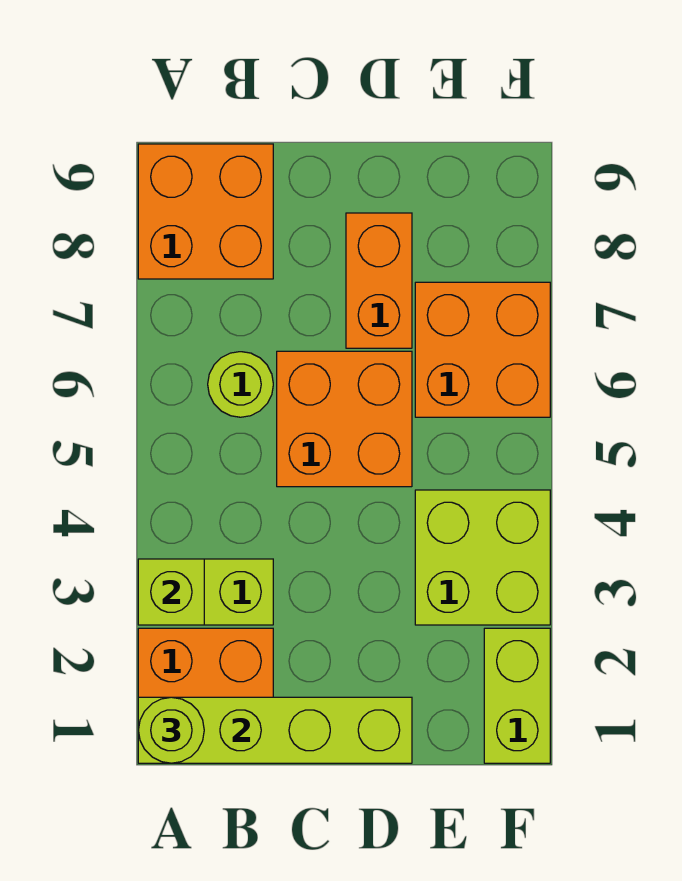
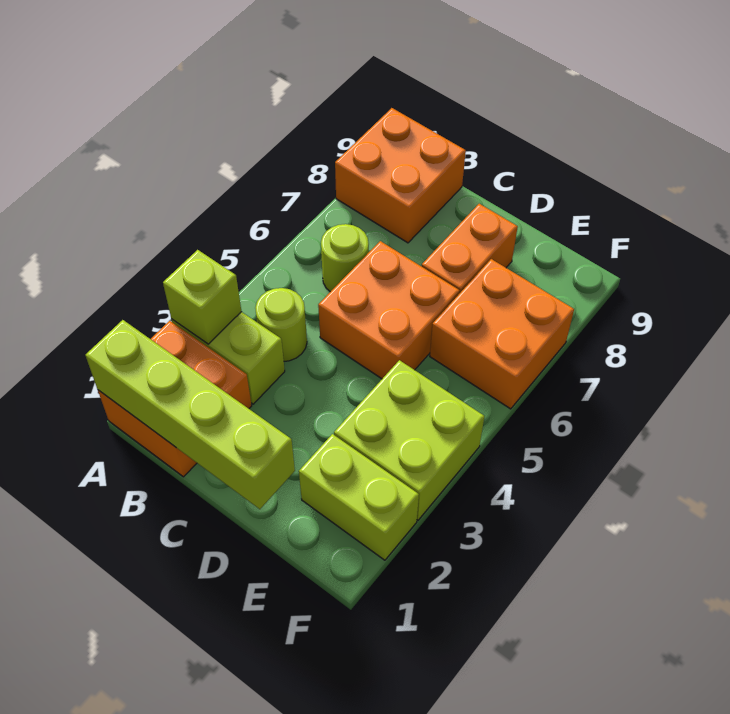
lime 1x1 round brick [138,697,204,763] -> lime 1x1 round brick moved to [255,288,307,361]
lime 1x2 brick [484,628,550,763] -> lime 1x2 brick turned to [299,434,419,560]

